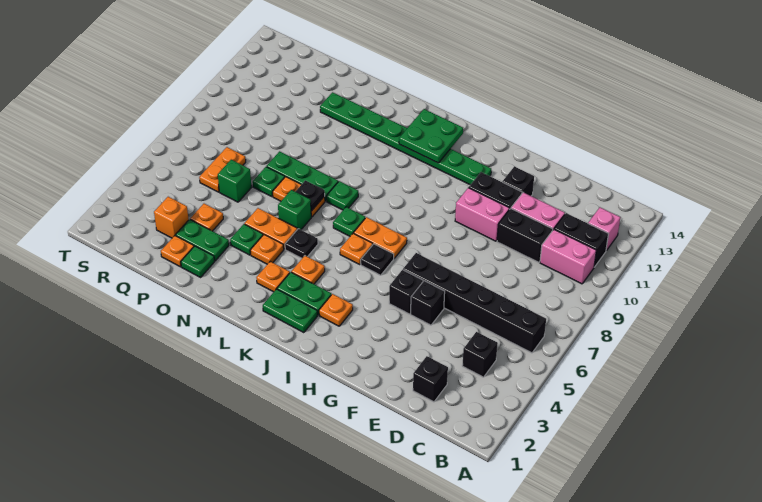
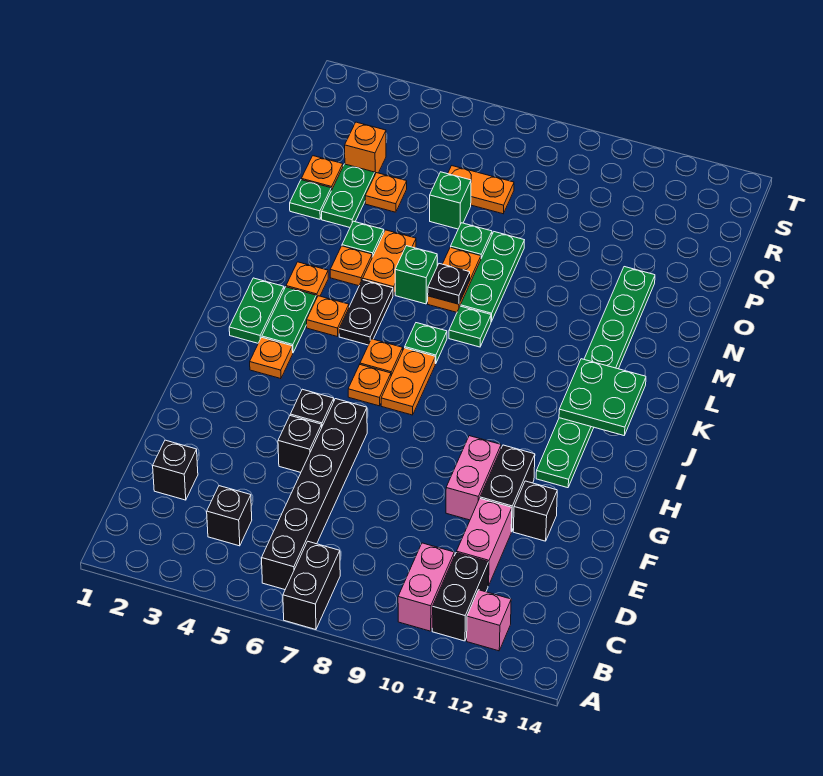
black 1x2 brick [497,208,553,262] -> black 1x2 brick moved to [283,542,340,630]
black 1x1 plate [361,244,394,275] -> orange 1x1 plate [348,365,391,406]
black 1x1 plate [285,229,318,258] -> black 1x2 plate [339,279,393,345]

